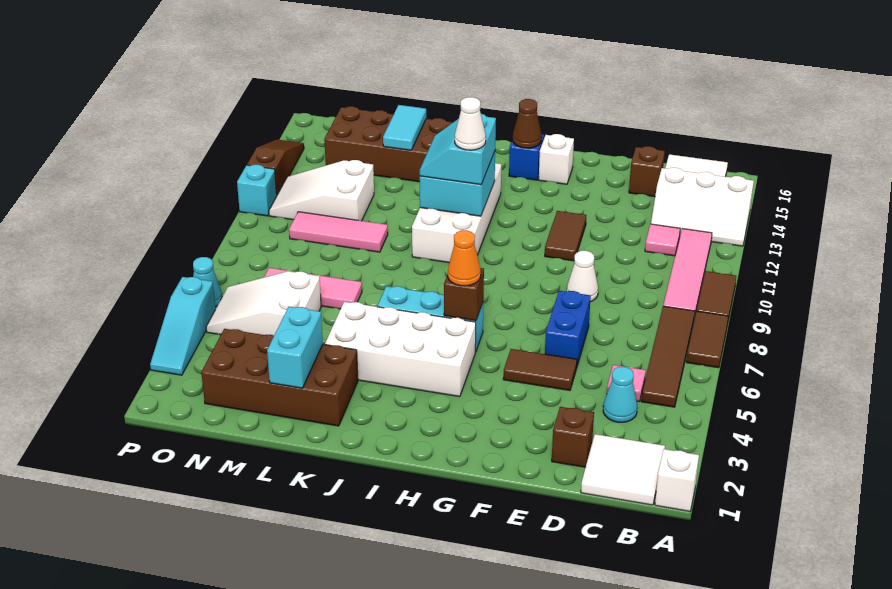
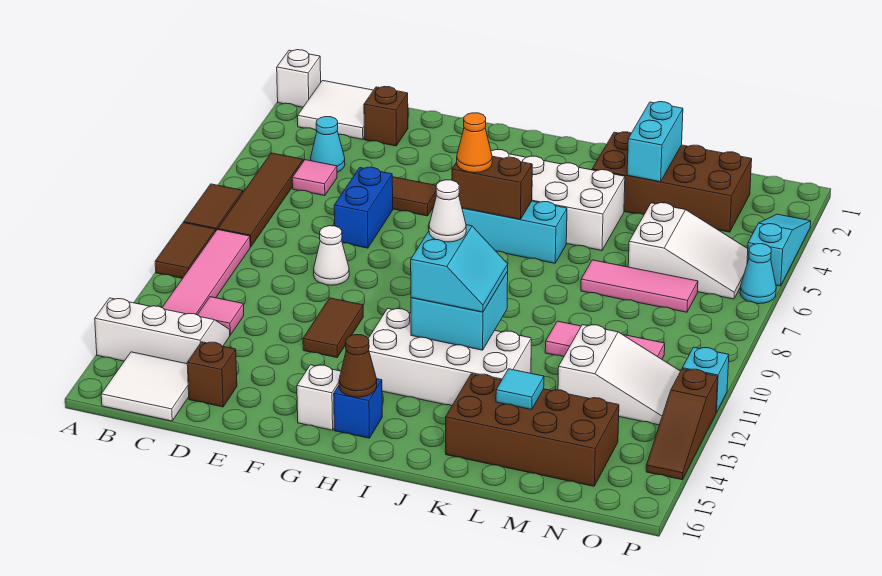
brown 1x1 brick [444,268,484,321] -> brown 1x2 brick [452,156,532,219]
white 2x4 brick [412,163,501,262] -> white 2x4 brick turned to [368,308,531,406]
cyan 1x2 tile [383,105,426,150] -> cyan 1x1 tile [496,369,544,410]

